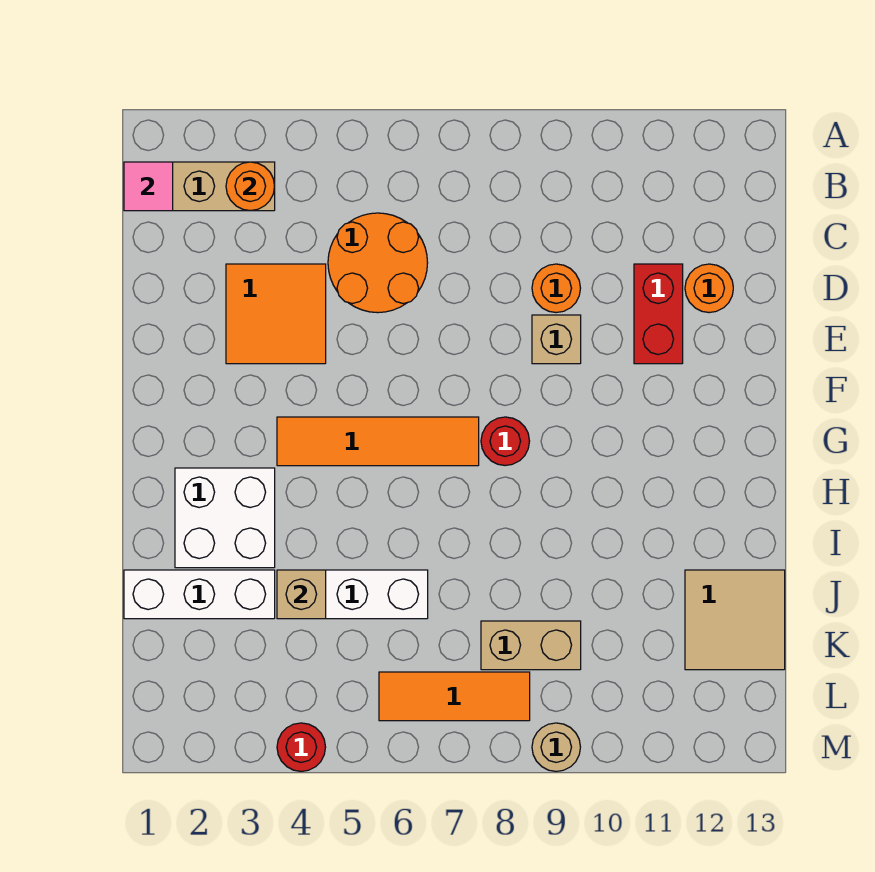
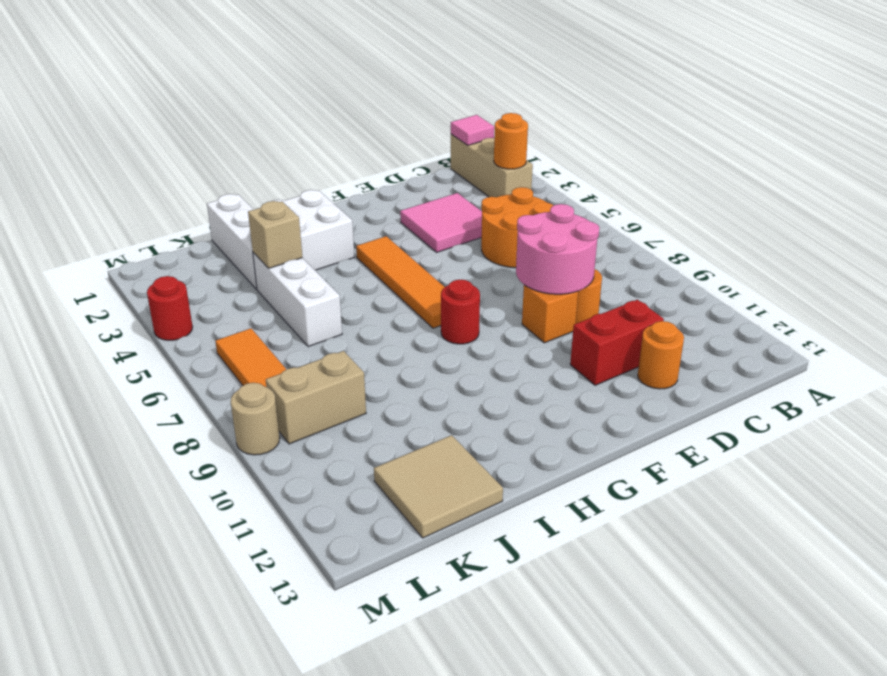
orange 2x2 tile [226,264,326,364] -> pink 2x2 tile [400,193,482,252]
none -> pink 2x2 round brick [516,204,599,294]
tan 1x1 brick [532,315,581,364] -> orange 1x1 brick [522,285,578,343]
tan 1x2 brick [481,621,581,670] -> tan 1x2 brick turned to [266,351,366,444]

